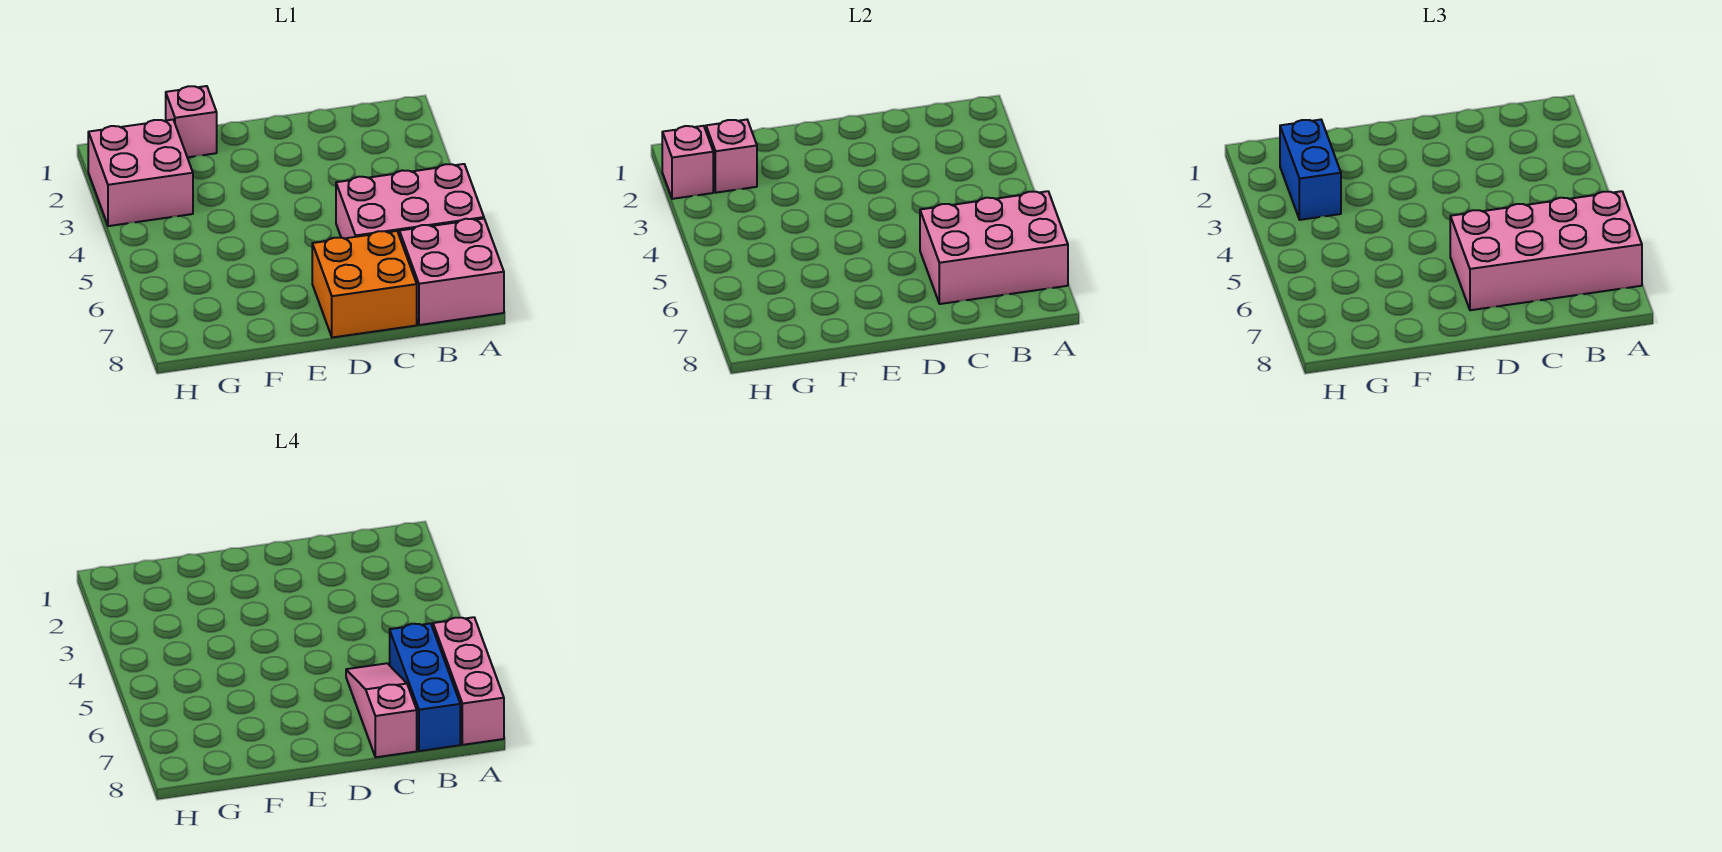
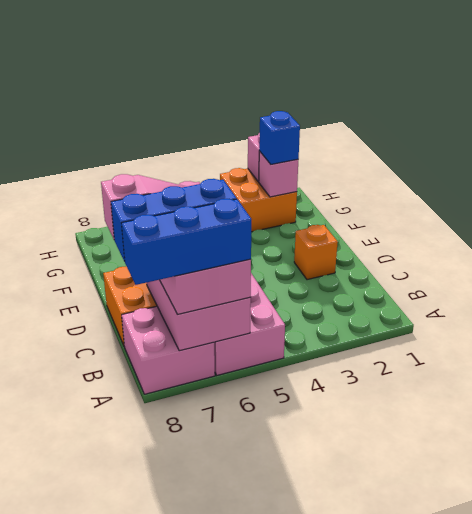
pink 1x3 brick [433,617,504,745] -> blue 1x3 brick [122,199,251,285]
none -> orange 1x1 brick [294,225,338,280]
pink 1x1 brick [166,86,217,157] -> none
pink 2x2 brick [88,120,193,226] -> orange 2x2 brick [220,168,297,232]
blue 1x2 brick [1280,120,1341,220] -> blue 1x1 brick [259,111,300,164]

